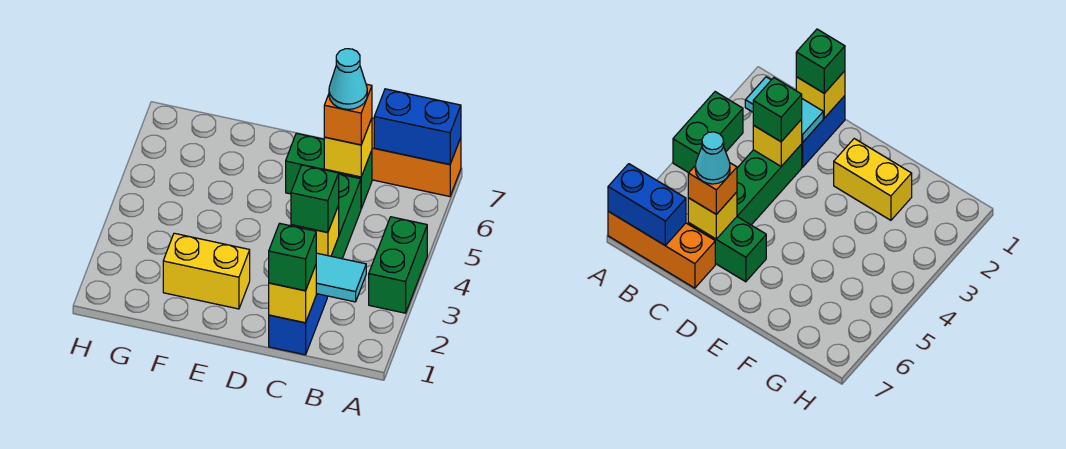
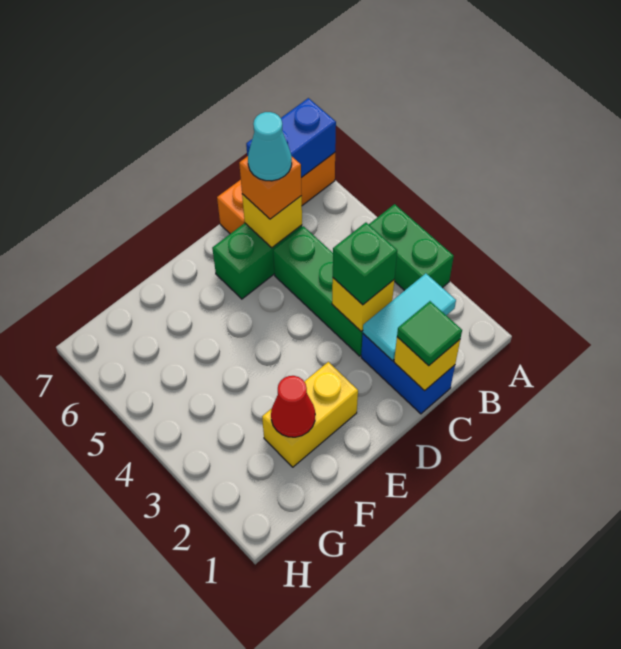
green 1x1 brick [269,223,316,291] -> green 1x1 tile [397,301,462,366]
none -> red 1x1 cone [271,376,315,437]

